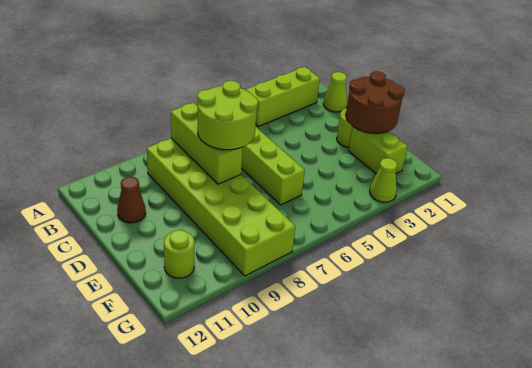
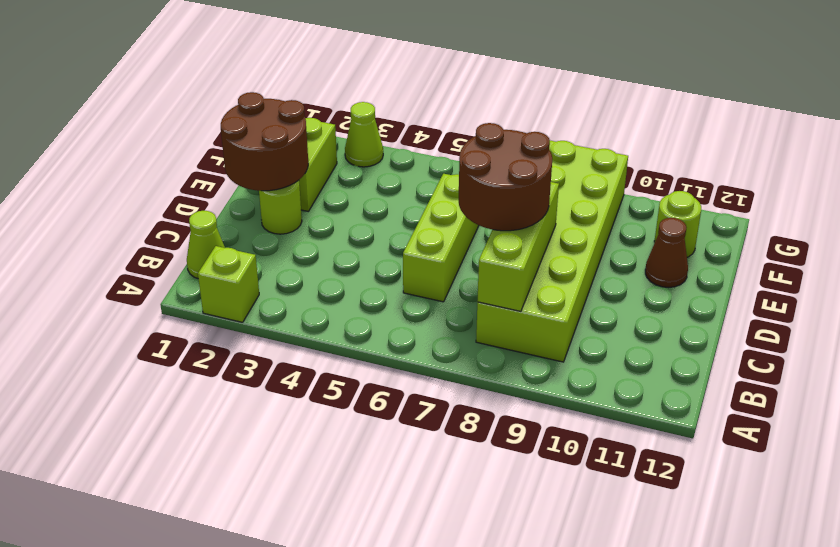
lime 1x3 brick [246,67,320,126] -> lime 1x1 brick [198,246,259,322]
lime 2x2 round brick [197,81,258,150] -> brown 2x2 round brick [459,123,552,231]
brown 1x1 cone [117,177,146,223] -> brown 1x1 cone moved to [645,218,688,288]

